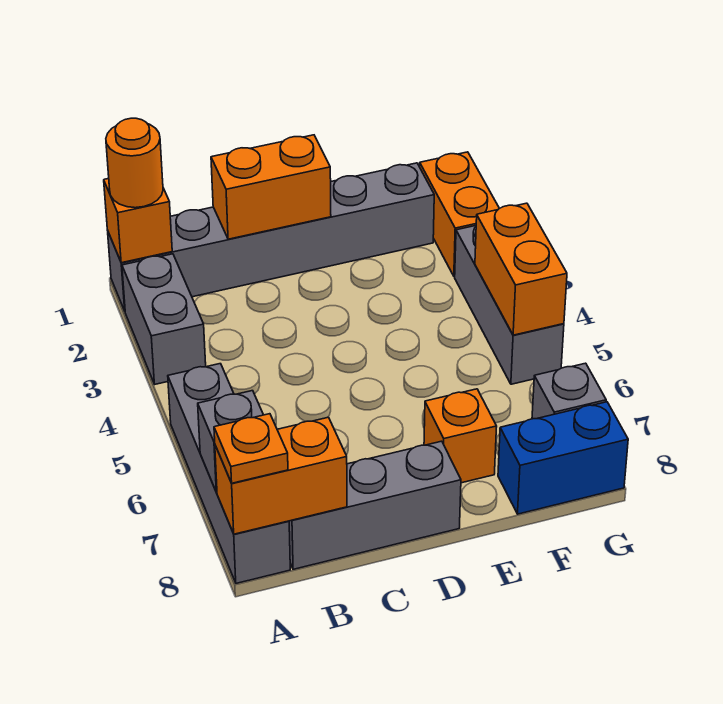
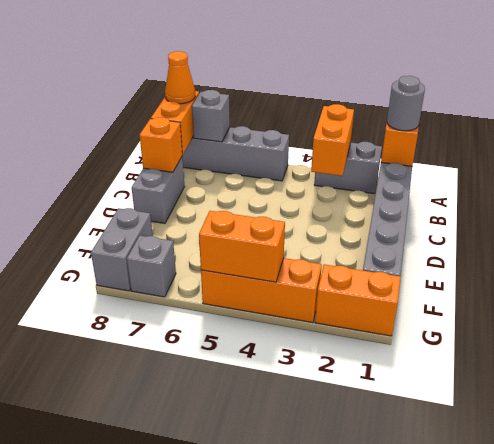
orange 1x1 round brick [106,118,163,208] -> grey 1x1 round brick [387,76,425,131]
orange 1x1 plate [214,414,288,483] -> orange 1x1 cone [165,51,195,104]
grey 1x3 brick [289,441,461,569] -> grey 1x2 brick [132,156,185,223]
orange 1x2 brick [211,135,331,239] -> orange 1x2 brick moved to [311,104,354,176]
orange 1x1 brick [424,389,497,483] -> orange 1x1 brick moved to [140,117,182,172]
blue 1x2 brick [498,402,628,514] -> grey 1x2 brick [91,208,153,291]
grey 1x3 brick [455,226,564,384] -> orange 1x3 brick [201,258,322,323]

